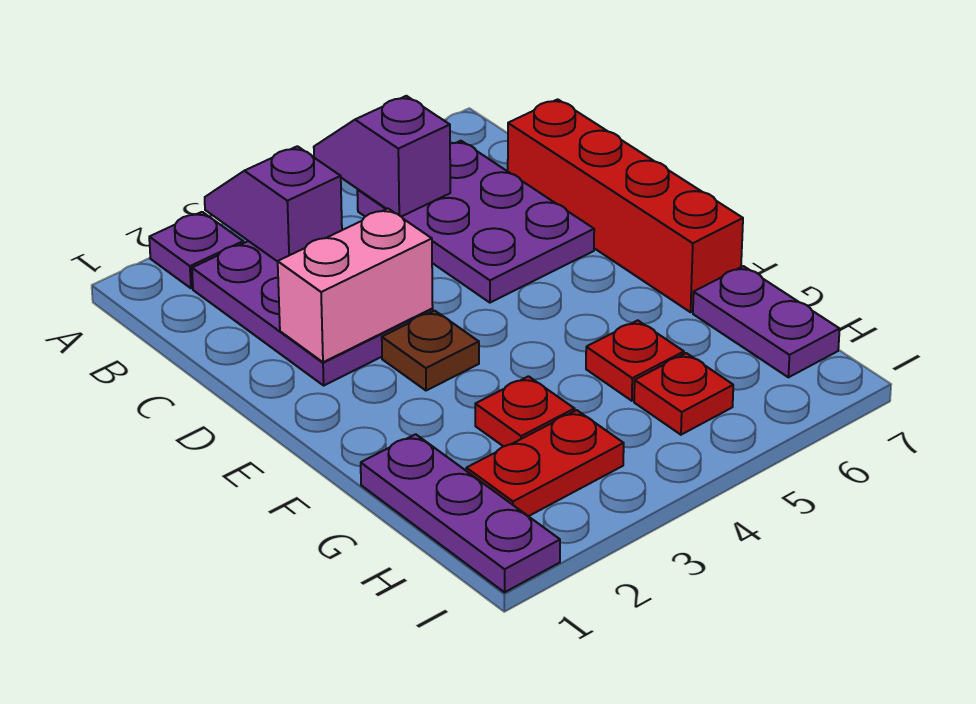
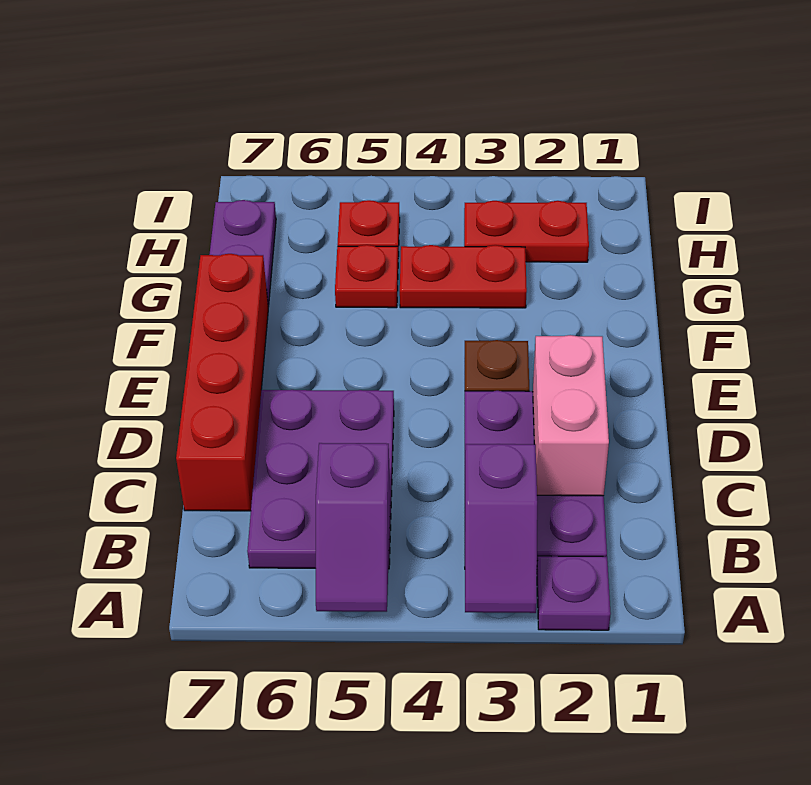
pink 1x2 brick [278,209,433,362] -> pink 1x2 brick turned to [533,335,609,496]
purple 1x3 plate [361,434,560,592] -> none
red 1x1 plate [475,376,575,447] -> red 1x2 plate [400,245,527,308]

